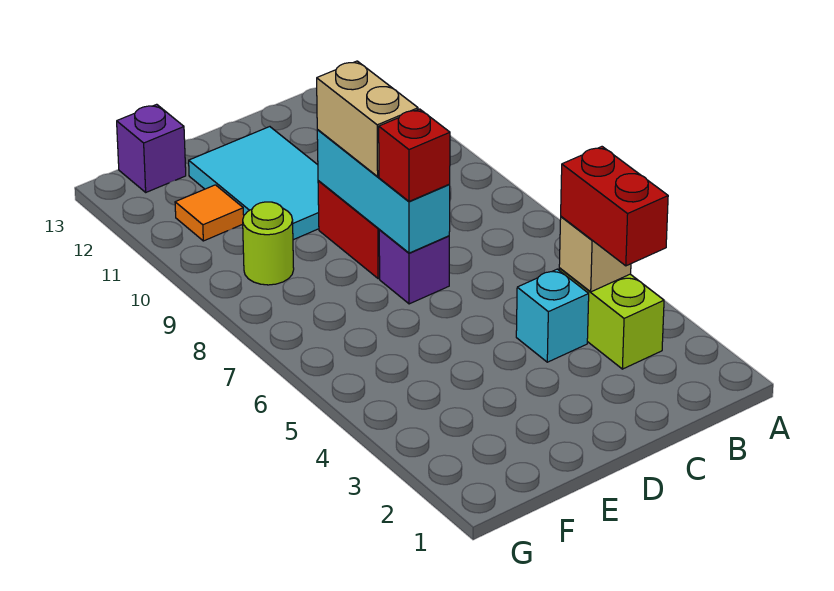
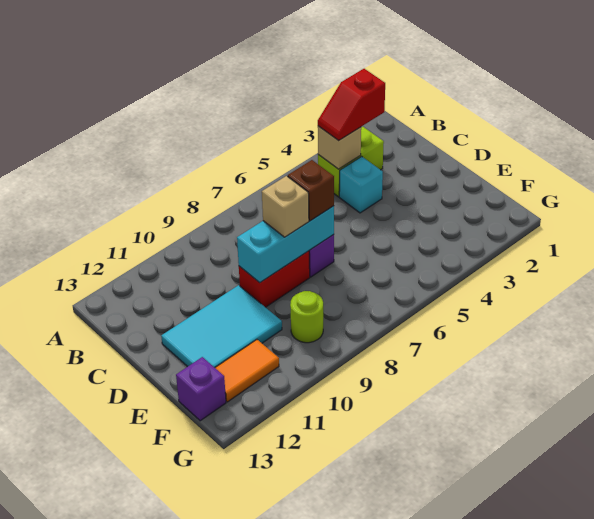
red 1x2 brick [561,147,668,266] -> red 1x2 slope [318,69,385,141]
red 1x1 brick [379,109,450,201] -> brown 1x1 brick [288,160,334,221]
tan 1x2 brick [317,61,418,176] -> tan 1x1 brick [262,176,309,237]
orange 1x1 tile [175,185,244,241] -> orange 1x2 tile [215,340,279,402]

